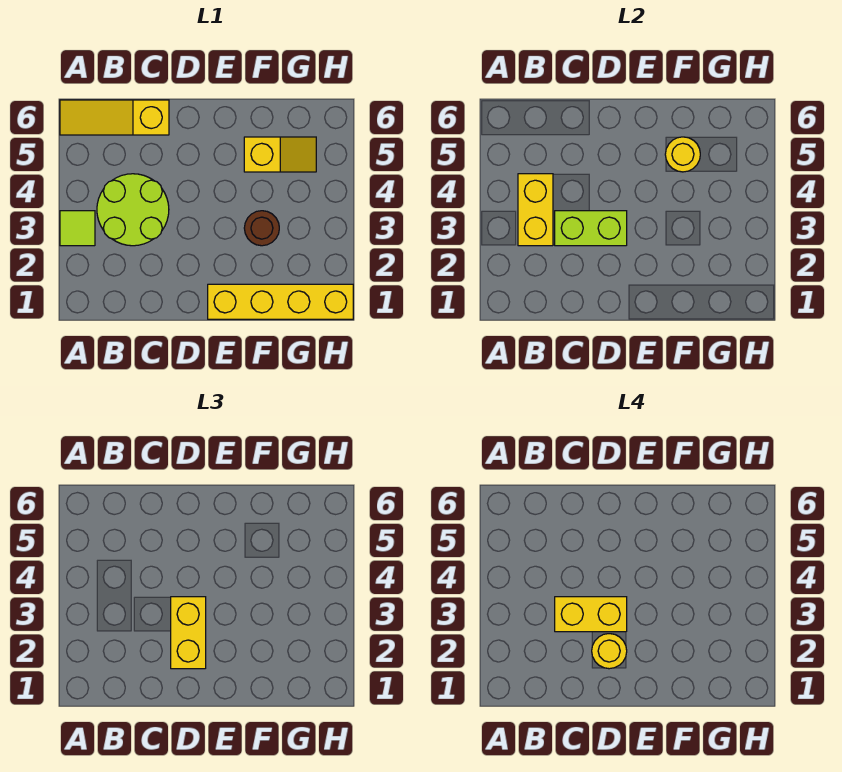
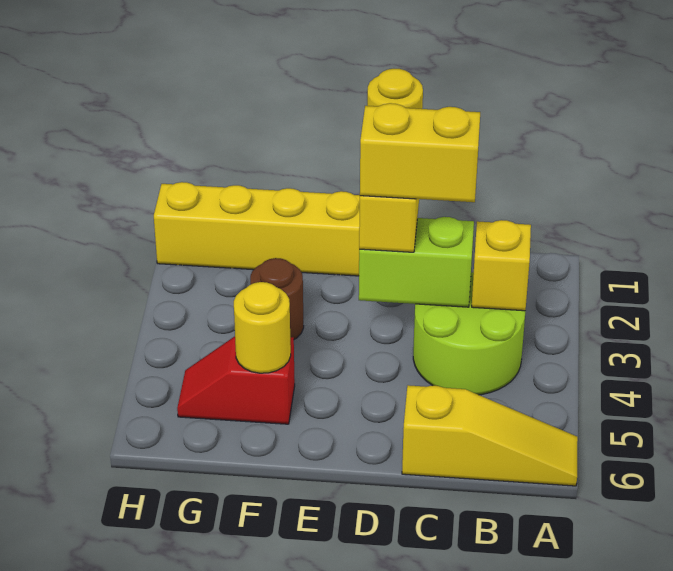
lime 1x1 tile [60,211,95,246] -> none
yellow 1x2 brick [518,174,553,246] -> yellow 1x1 brick [472,220,531,311]
yellow 1x2 slope [244,137,316,172] -> red 1x2 slope [177,336,295,424]

